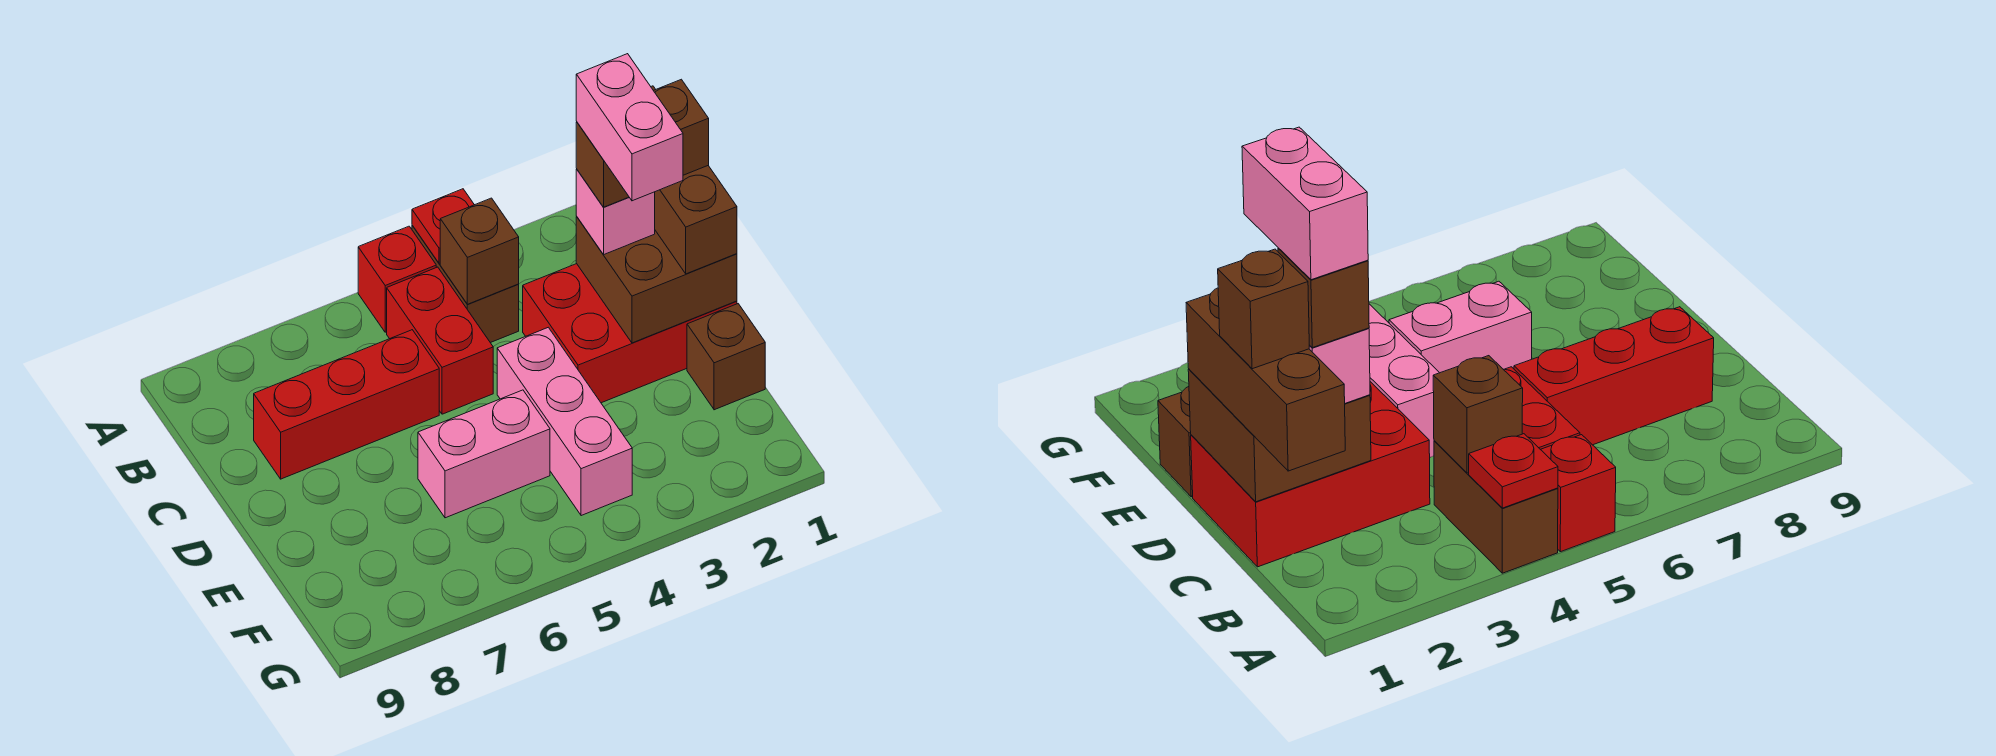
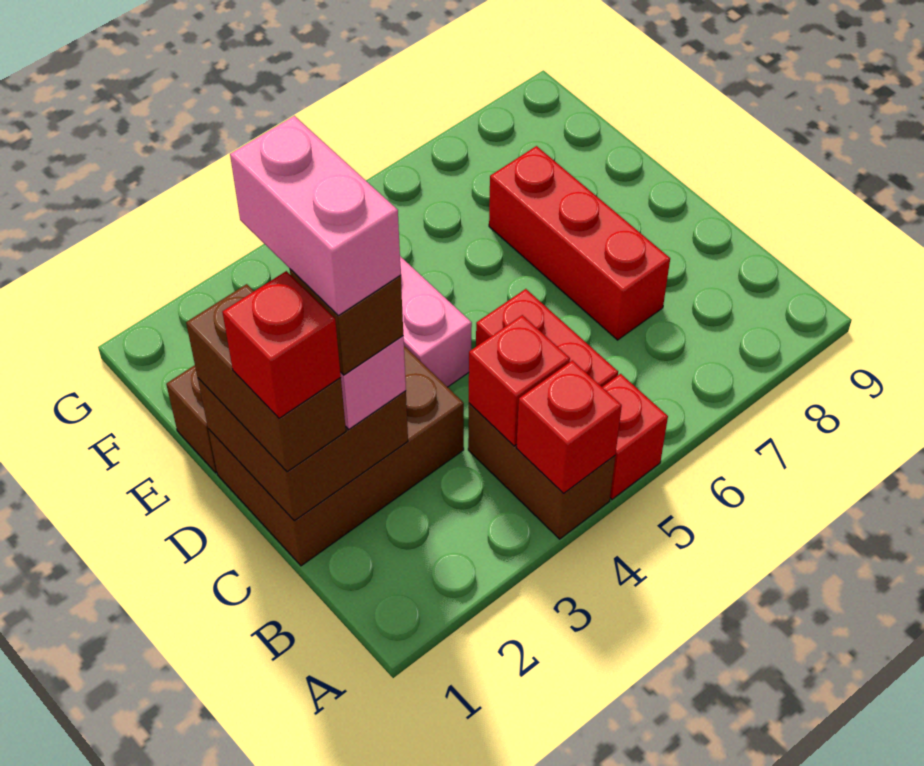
red 1x1 plate [412,189,474,263] -> red 1x1 brick [516,360,622,494]
brown 1x3 brick [651,86,737,274] -> brown 1x2 brick [186,284,346,472]
brown 1x1 brick [440,198,519,304] -> red 1x1 brick [469,315,570,446]
red 2x3 brick [523,264,737,403] -> brown 2x3 brick [208,346,464,566]
brown 1x1 brick [654,79,709,175] -> red 1x1 brick [222,271,341,418]
red 1x3 brick [254,330,439,479] -> red 1x3 brick turned to [489,146,670,340]
pink 1x2 brick [418,390,550,518] -> none

